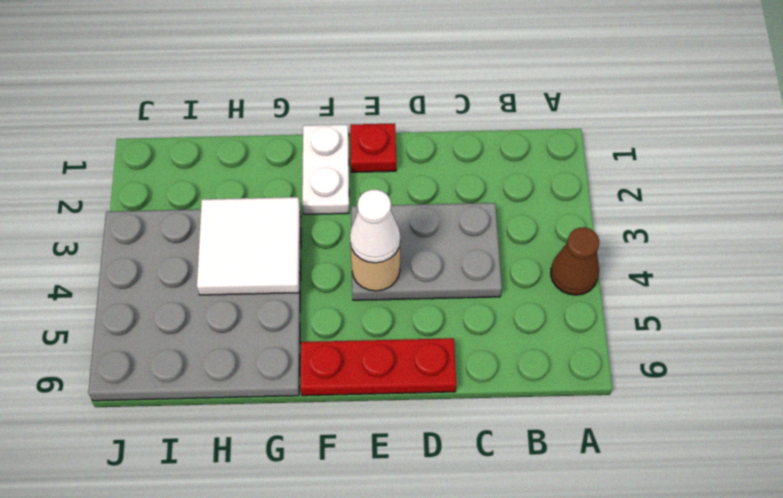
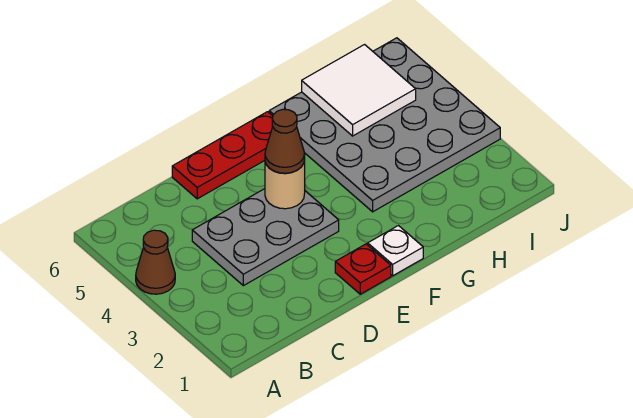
white 1x1 cone [350,190,400,263] -> brown 1x1 cone [265,109,305,173]
white 1x2 plate [302,124,349,214] -> white 1x1 plate [368,226,423,276]
white 2x2 tile [197,197,300,295] -> white 2x2 tile moved to [302,45,416,136]

